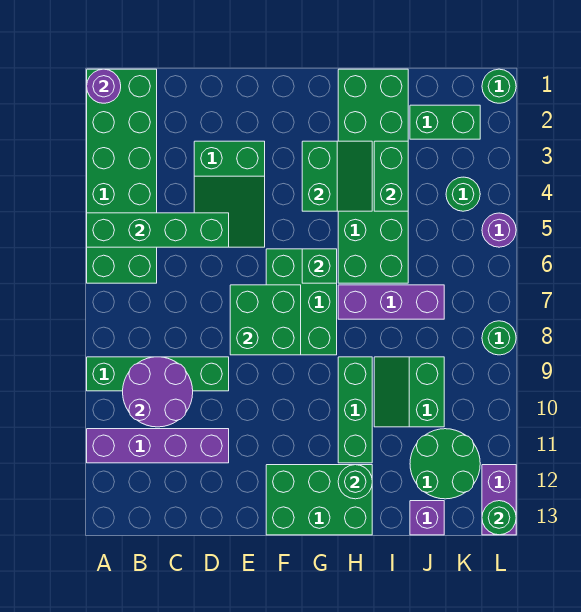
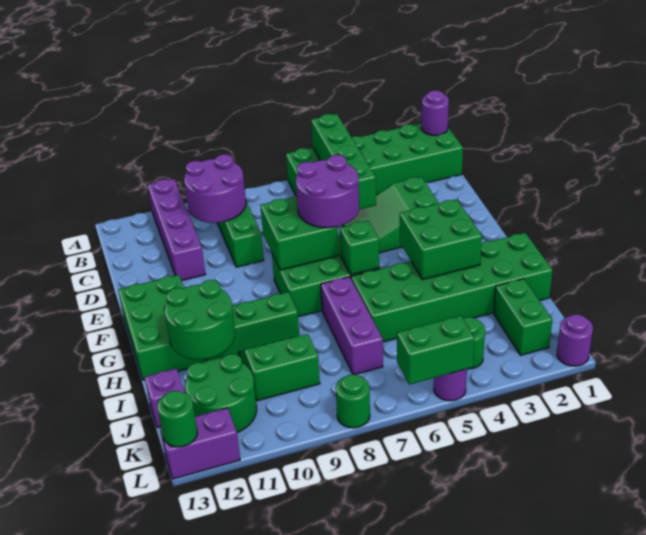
none -> purple 2x2 round brick [296,155,359,228]
green 2x2 slope [302,141,372,211] -> green 2x2 brick [400,199,482,280]
green 1x1 round brick [338,465,372,499] -> green 2x2 round brick [165,280,235,360]
green 1x2 brick [374,141,408,211] -> green 1x2 brick moved to [397,316,475,385]
green 1x1 round brick [482,69,516,103] -> purple 1x1 round brick [557,314,593,366]

